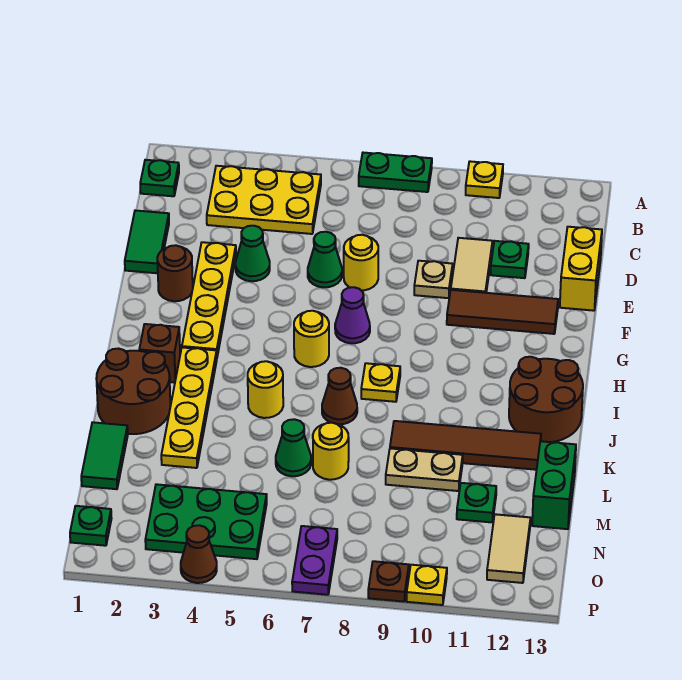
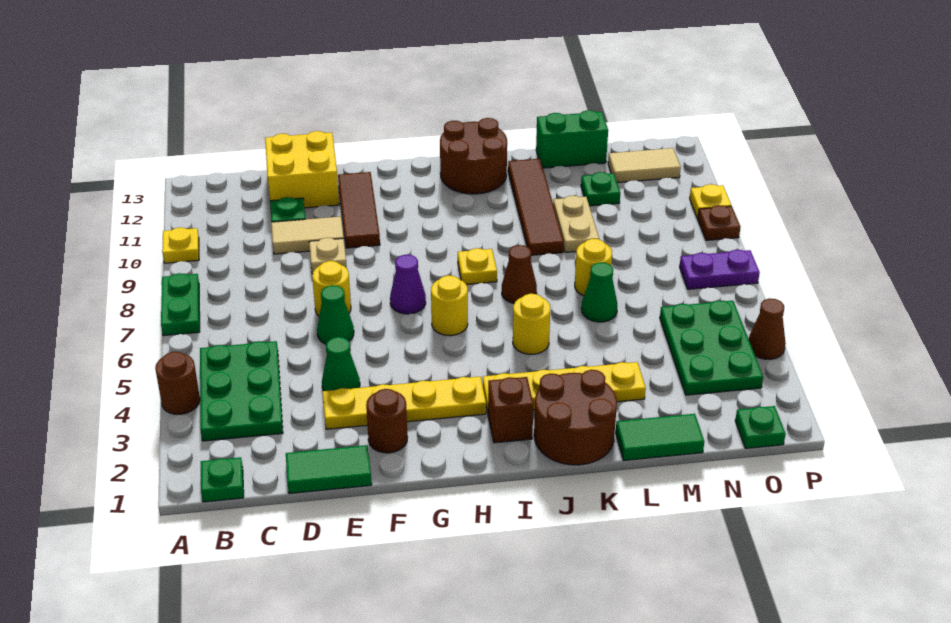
none -> brown 1x1 round brick [155,352,200,414]
yellow 2x3 plate [207,166,321,234] -> green 2x3 plate [200,341,283,441]
yellow 1x2 brick [560,227,602,311] -> yellow 2x2 brick [265,131,339,208]

